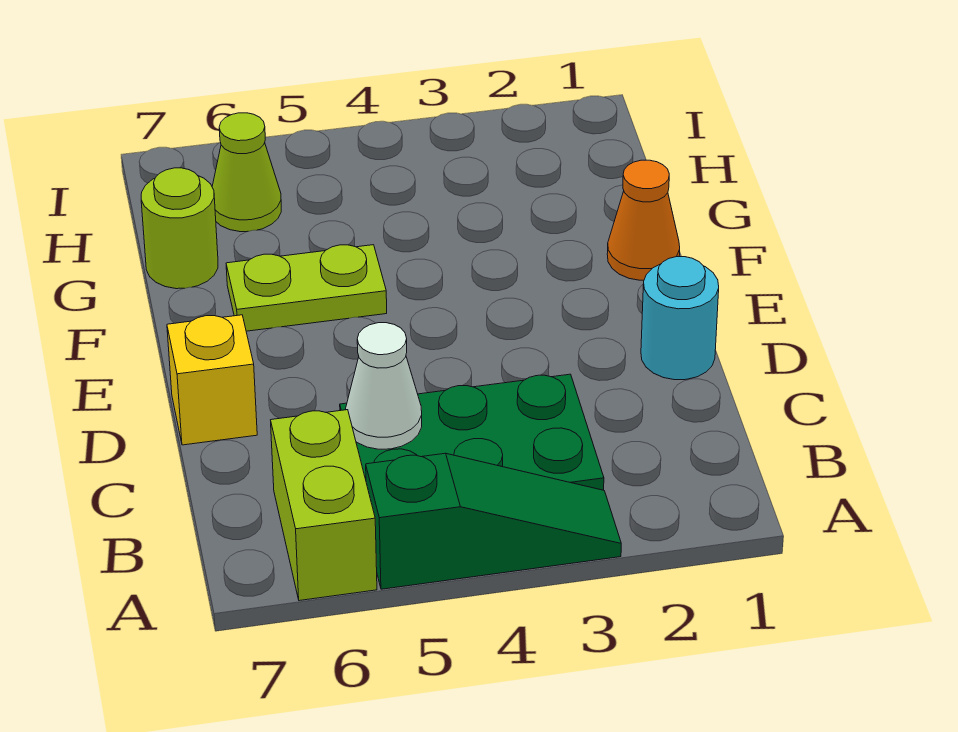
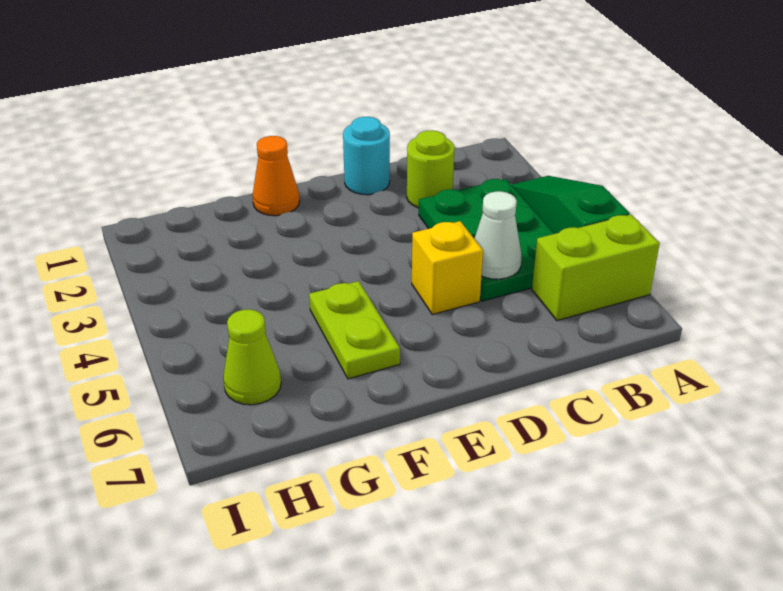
yellow 1x1 brick [167,315,257,445] -> yellow 1x1 brick moved to [412,221,483,314]
lime 1x1 round brick [141,168,218,289] -> lime 1x1 round brick moved to [407,130,455,208]

